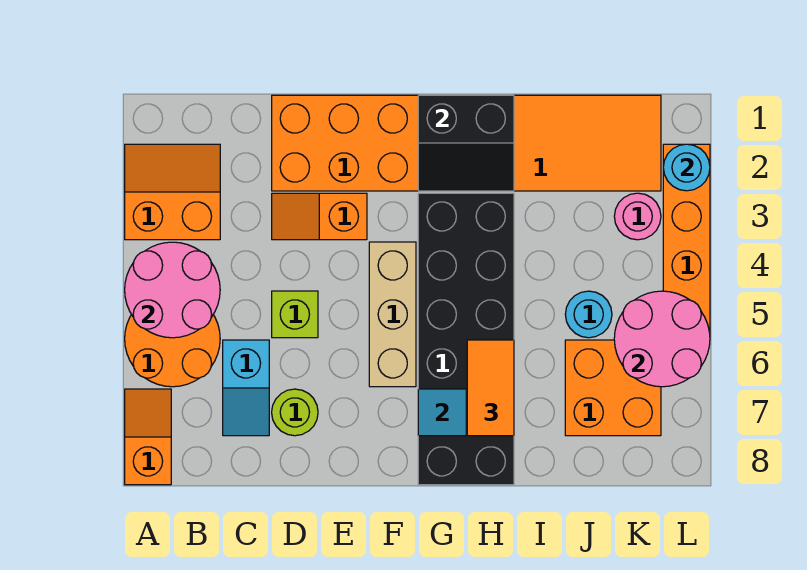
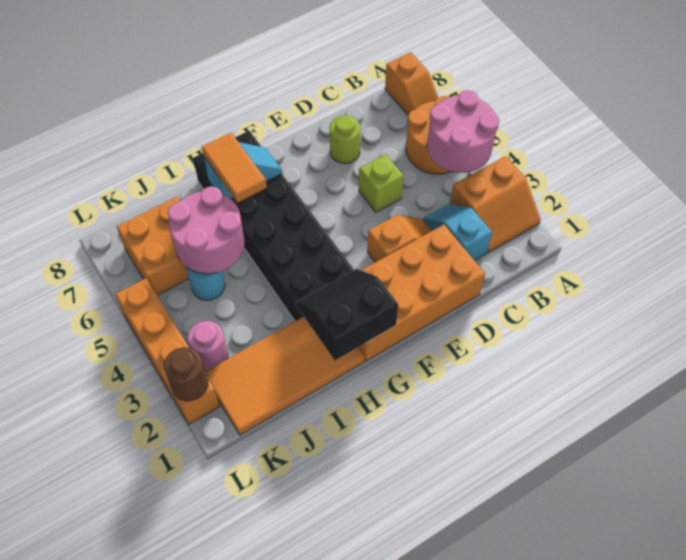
cyan 1x2 slope [223,340,269,436] -> cyan 1x2 slope moved to [423,204,492,261]
tan 1x3 brick [369,242,416,387] -> none
pink 2x2 round brick [614,291,710,387] -> pink 2x2 round brick moved to [168,186,245,274]
cyan 1x1 round brick [663,144,710,191] -> brown 1x1 round brick [164,347,208,401]

